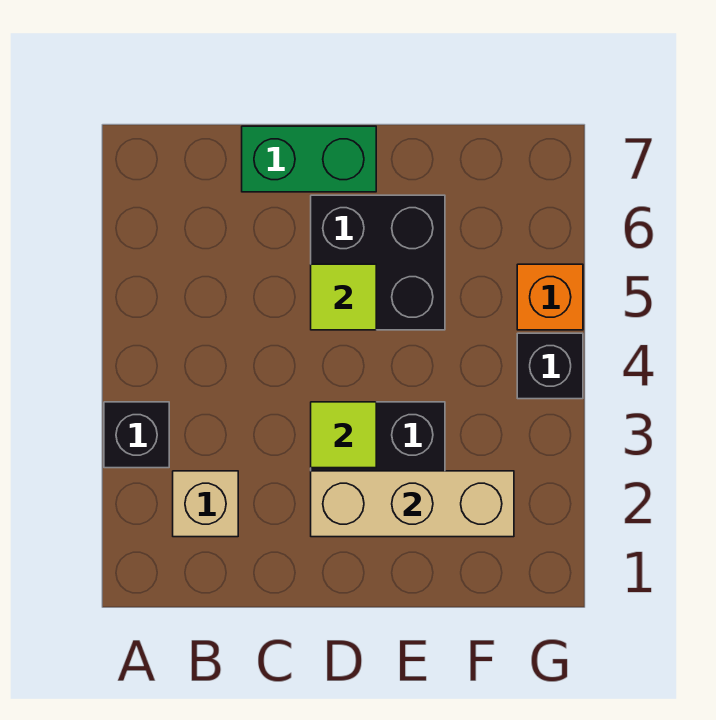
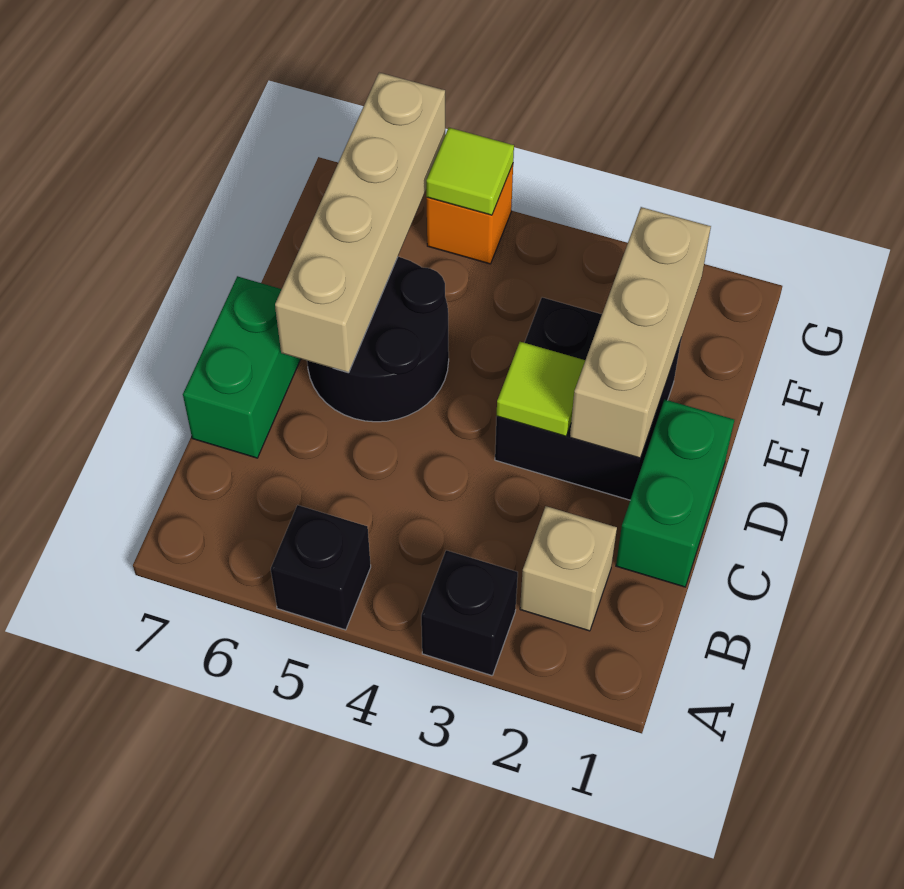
none -> green 1x2 brick [616,399,734,587]
black 2x2 brick [311,195,445,330] -> black 2x2 round brick [307,257,449,422]
lime 1x1 tile [311,264,376,330] -> lime 1x1 tile moved to [426,128,514,215]
none -> tan 1x4 brick [275,73,445,373]
black 1x1 brick [517,333,583,399] -> black 1x1 brick moved to [271,505,371,630]

